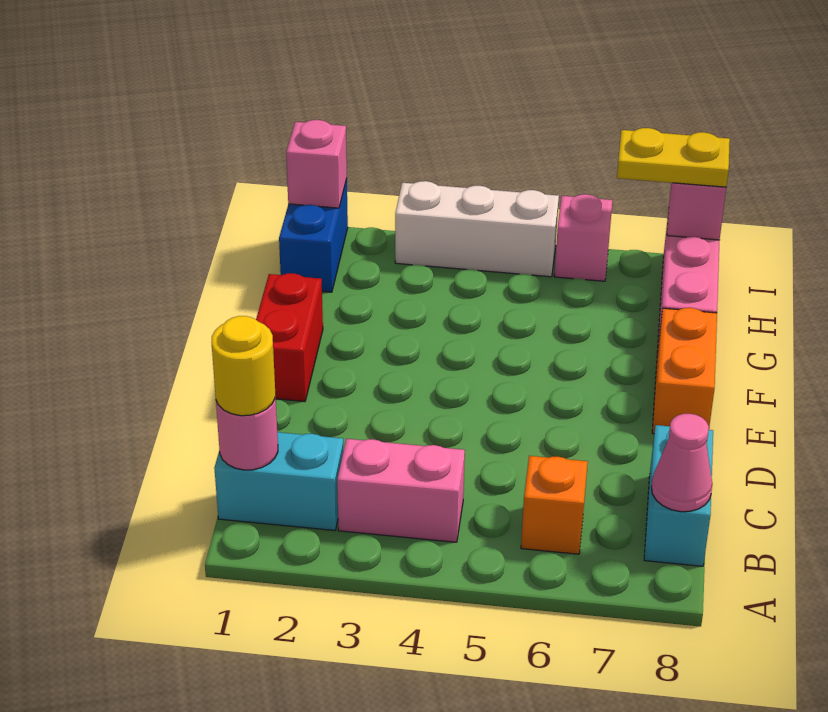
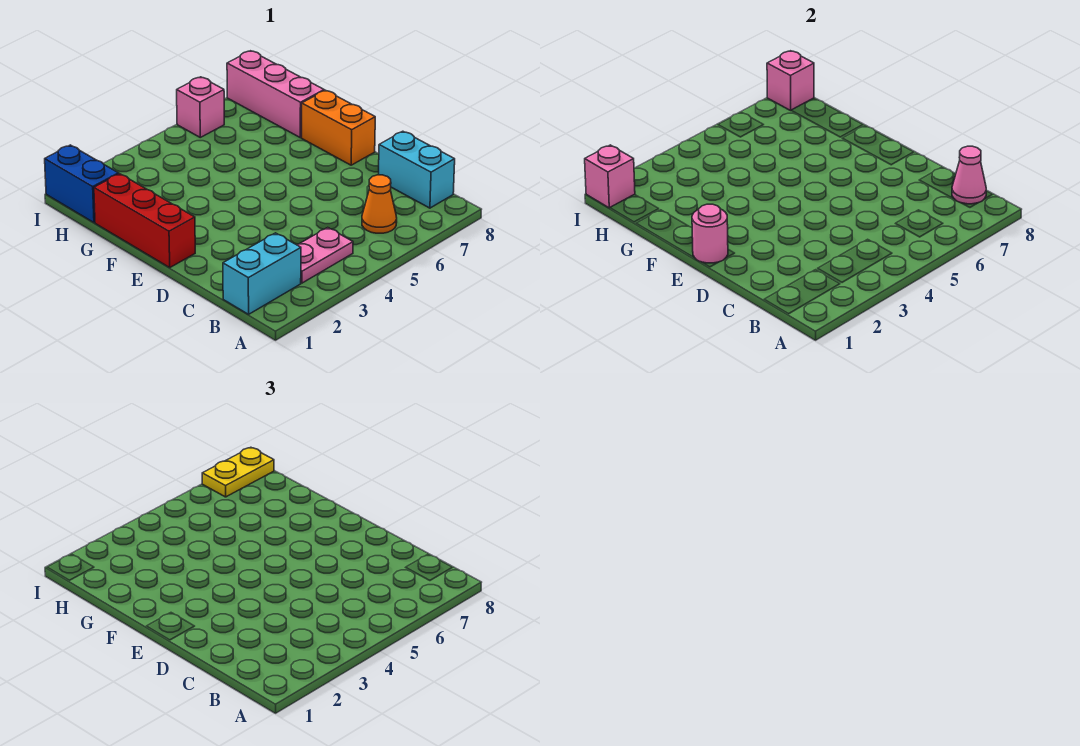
pink 1x1 round brick [216,396,278,470] -> pink 1x1 round brick moved to [692,204,728,263]
yellow 1x1 round brick [211,316,275,416] -> none
pink 1x2 brick [337,439,465,542] -> pink 1x2 plate [298,228,353,283]
orange 1x1 brick [521,456,588,554] -> orange 1x1 cone [362,175,397,233]
red 1x2 brick [256,273,323,402] -> red 1x3 brick [94,174,195,267]
white 1x3 brick [395,181,559,277] -> none

